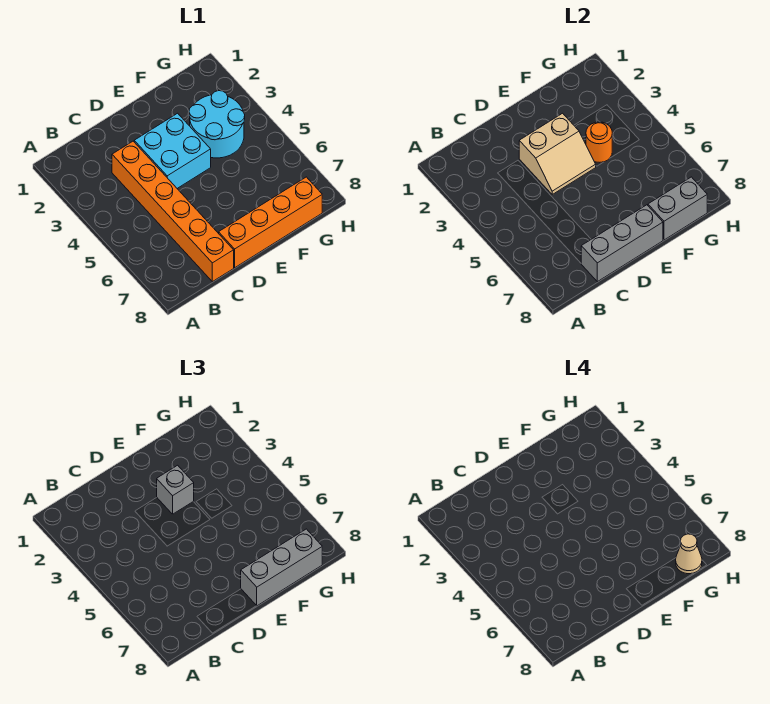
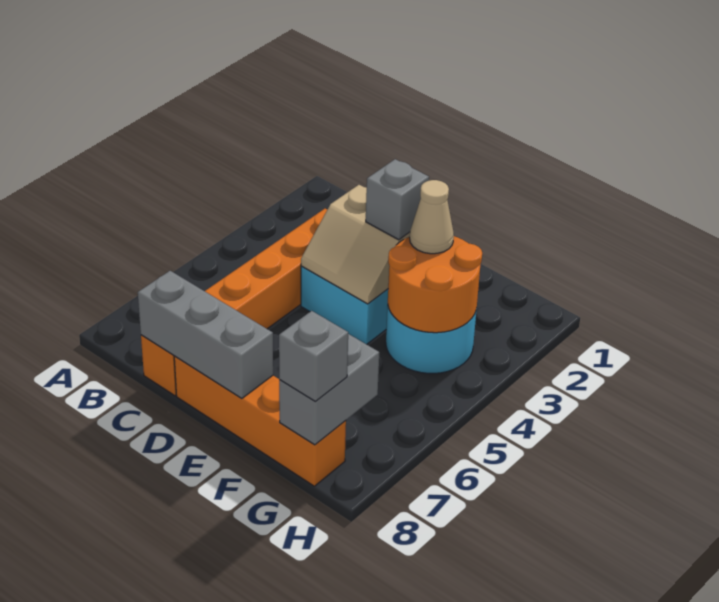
grey 1x3 brick [241,529,322,606] -> grey 1x1 brick [279,311,348,402]
orange 1x1 round brick [586,122,612,162] -> orange 2x2 round brick [388,236,482,333]
grey 1x2 brick [648,177,707,240] -> grey 1x2 brick turned to [279,334,379,445]
tan 1x1 cone [676,534,702,574] -> tan 1x1 cone moved to [410,180,454,254]

